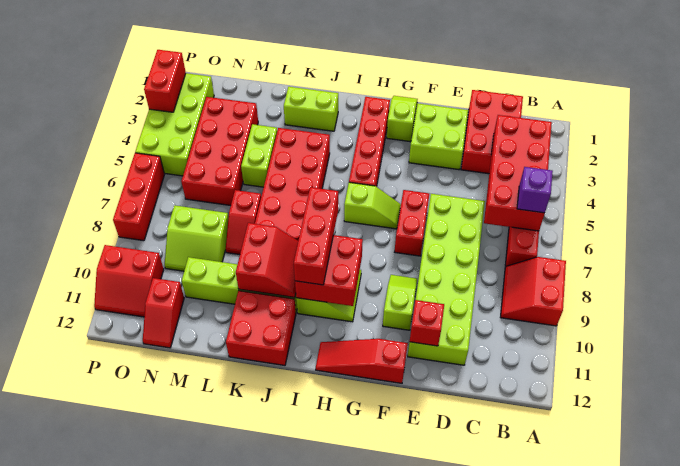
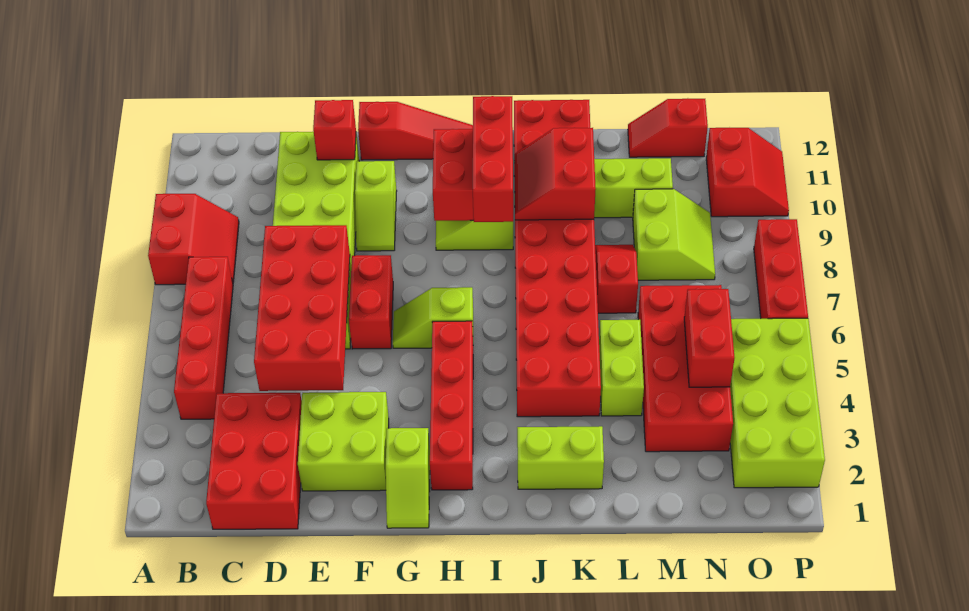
red 2x4 brick [484,115,552,231] -> red 2x4 brick moved to [254,225,350,391]
purple 1x1 brick [517,167,553,213] -> none
lime 2x2 slope [165,205,228,271] -> lime 2x2 slope turned to [633,189,715,280]
red 1x2 slope [143,278,184,348] -> red 1x2 slope turned to [628,98,708,157]
red 2x2 slope [94,245,164,317] -> red 2x2 slope turned to [706,128,789,217]
red 1x2 brick [144,50,186,112] -> red 1x2 brick moved to [684,289,735,387]

